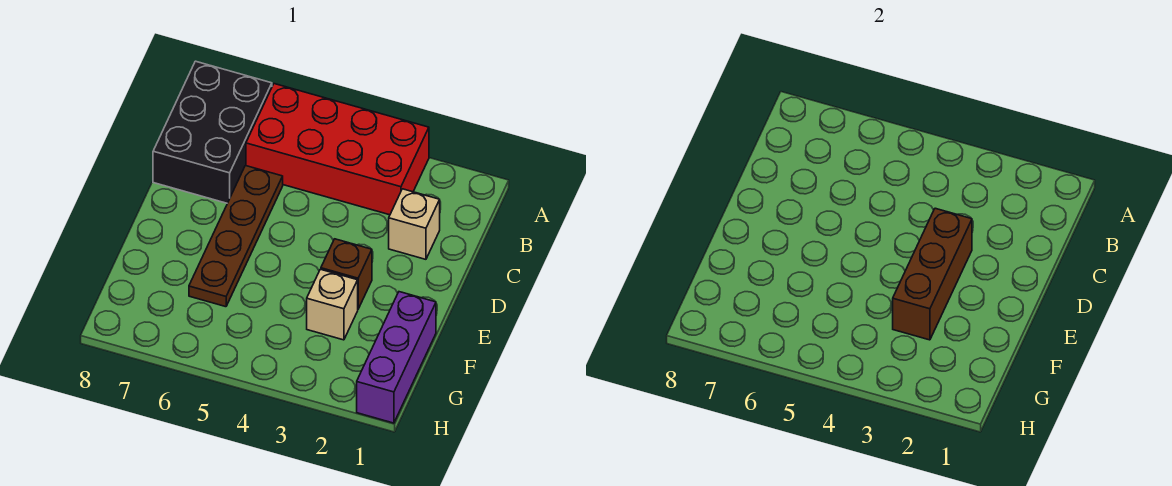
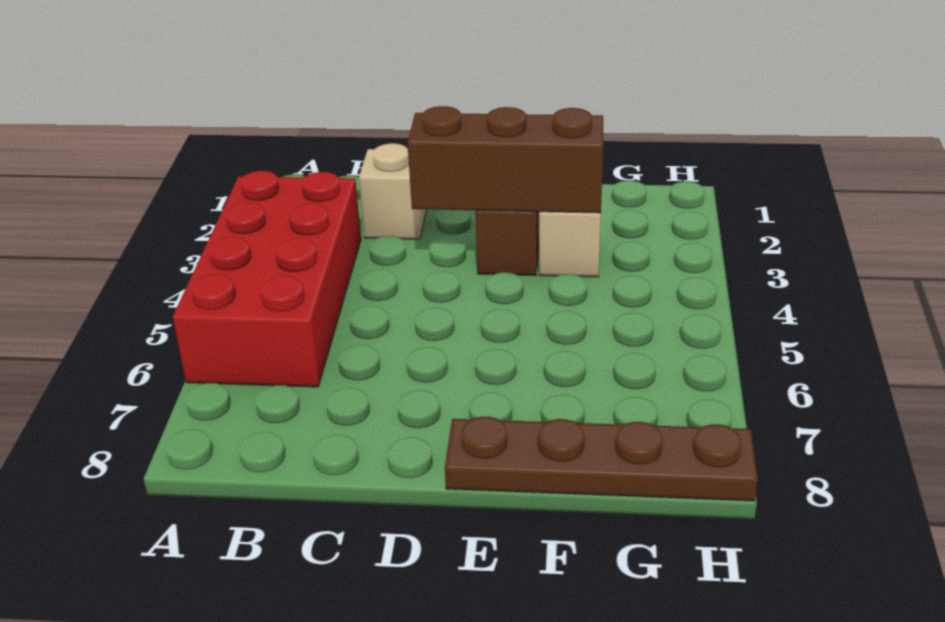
black 2x3 brick [153,61,272,203] -> none
brown 1x4 plate [189,166,283,307] -> brown 1x4 plate moved to [445,416,758,501]
purple 1x3 brick [357,292,436,423] -> none

